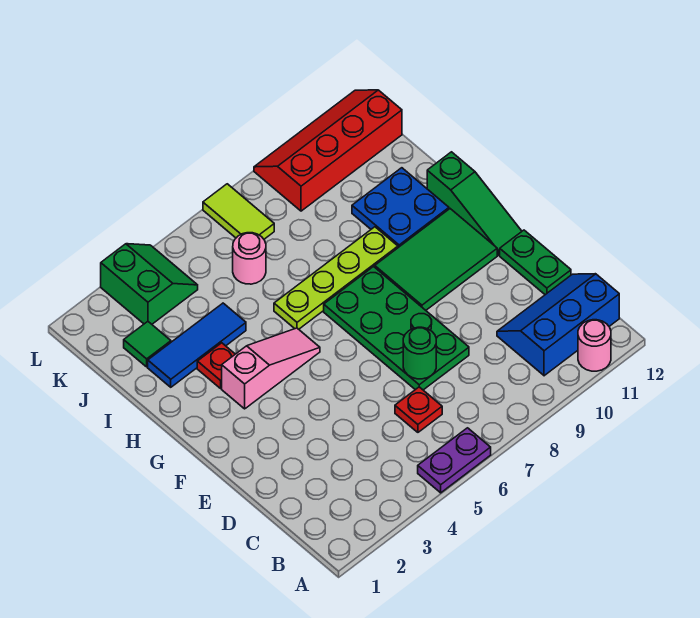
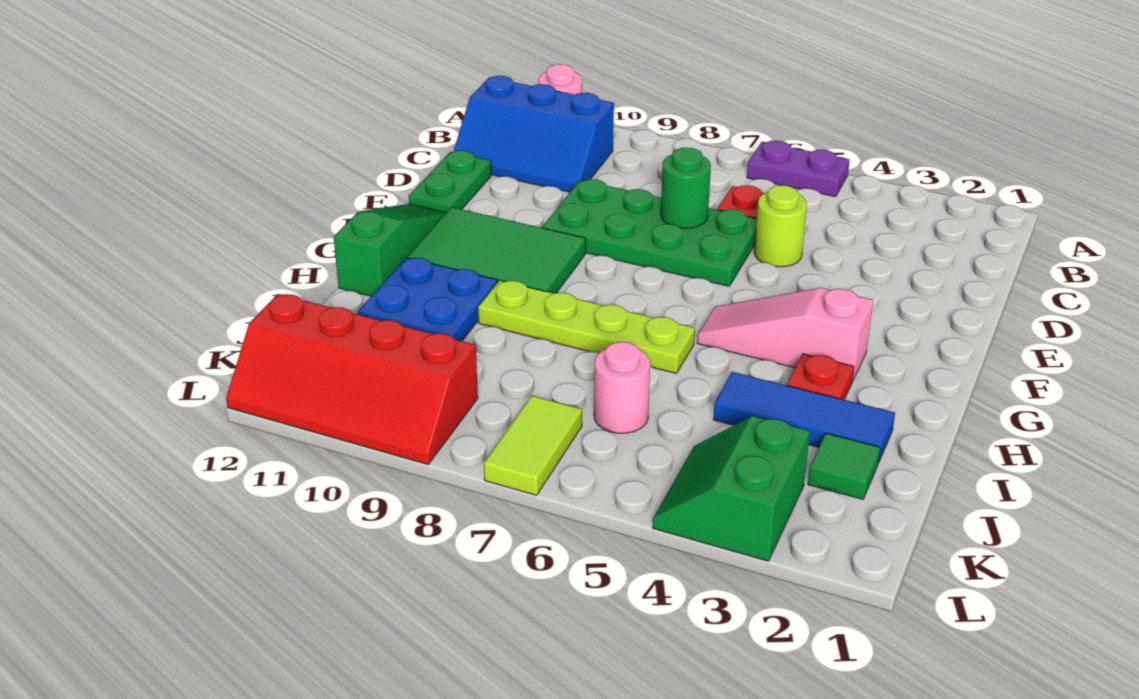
none -> lime 1x1 round brick [754,185,807,267]
green 2x4 plate [324,267,469,390] -> green 2x4 plate turned to [543,179,757,286]

